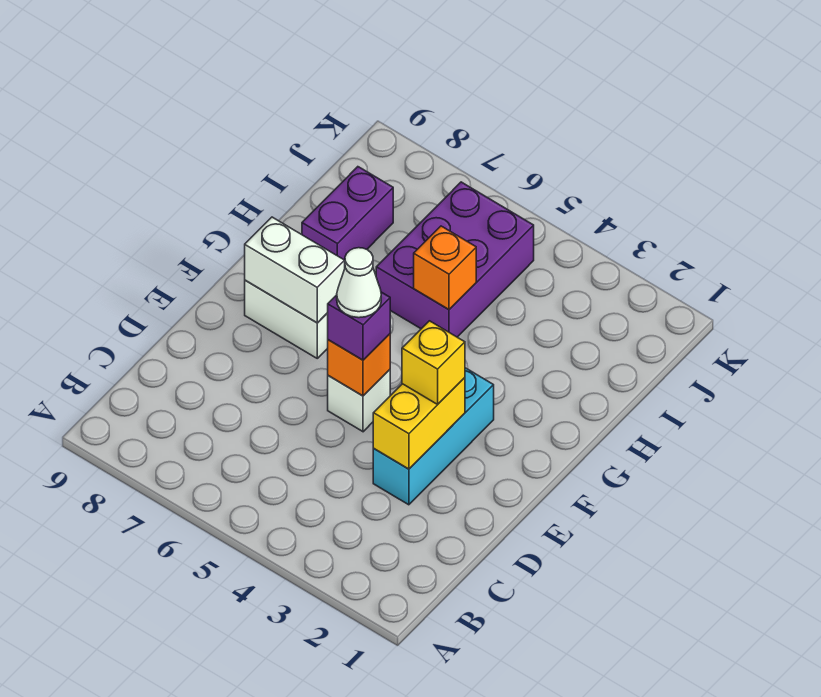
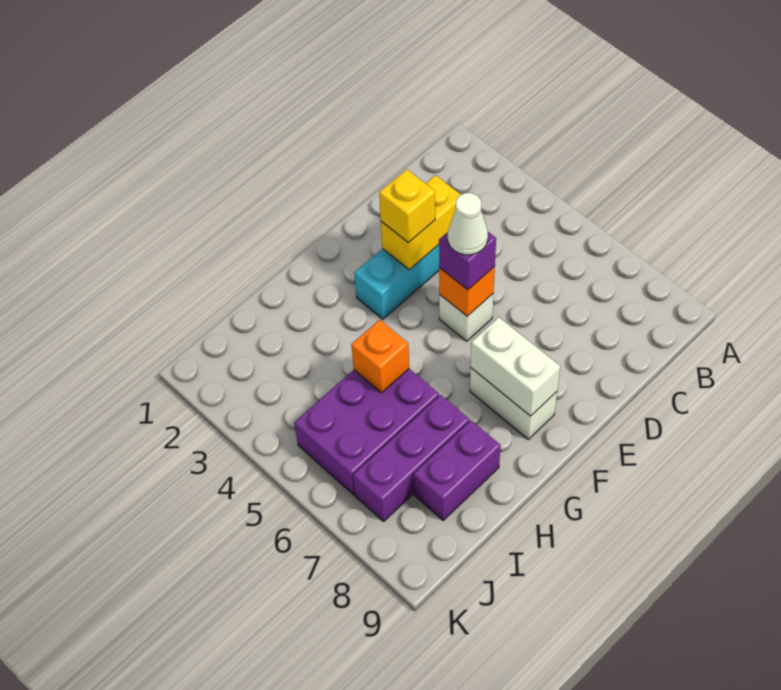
none -> purple 1x3 brick [353,395,470,521]

